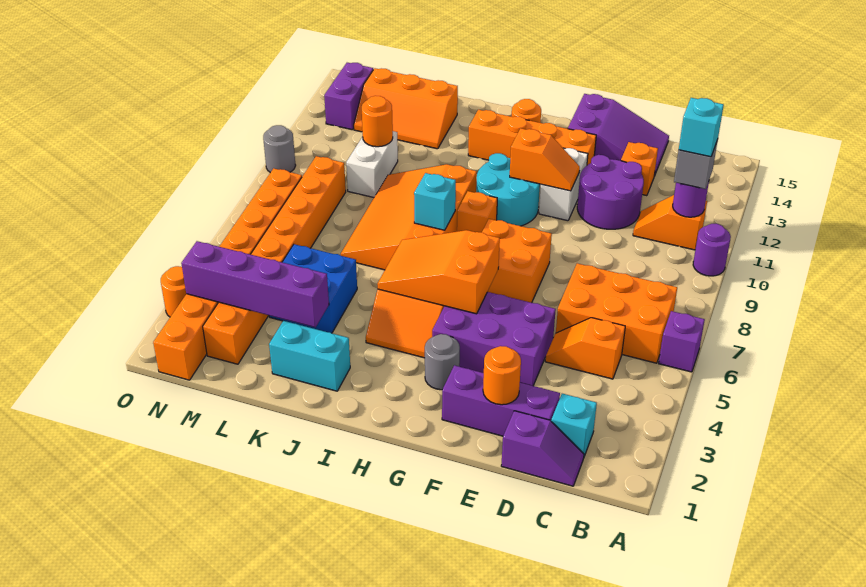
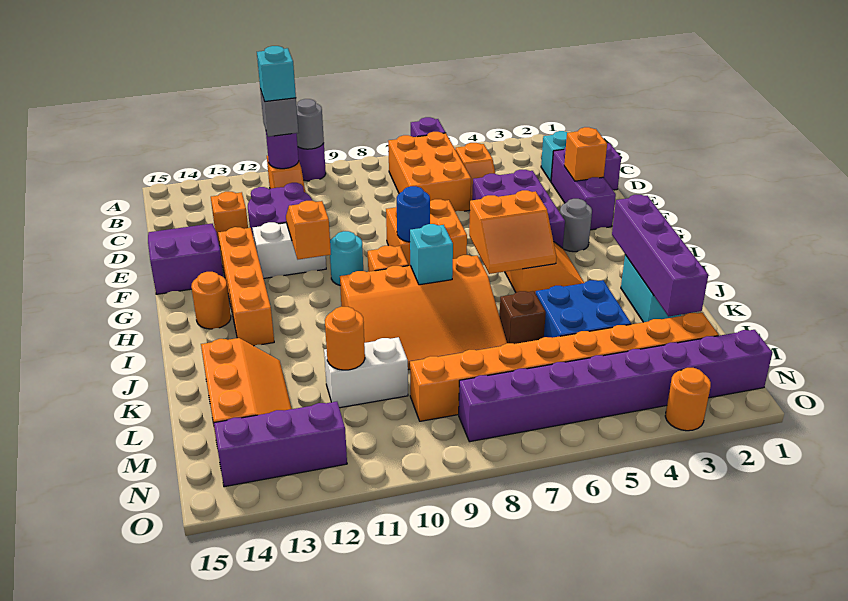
orange 1x1 round brick [483,346,521,405] -> orange 1x1 brick [564,127,607,181]
orange 2x3 slope [377,230,500,314] -> orange 2x2 slope [469,190,556,274]
none -> blue 1x1 round brick [397,186,430,242]
cyan 2x2 round brick [476,153,540,226] -> cyan 1x1 round brick [330,231,363,285]
purple 1x4 brick [181,241,329,327] -> purple 1x4 brick moved to [612,195,708,317]
none -> brown 1x1 brick [499,291,546,344]
orange 1x8 brick [153,168,302,380] -> purple 1x8 brick [459,330,773,442]
purple 1x2 brick [324,63,373,130] -> purple 1x3 brick [214,402,347,487]
grey 1x1 round brick [263,125,296,172] -> grey 1x1 round brick moved to [296,99,324,149]

